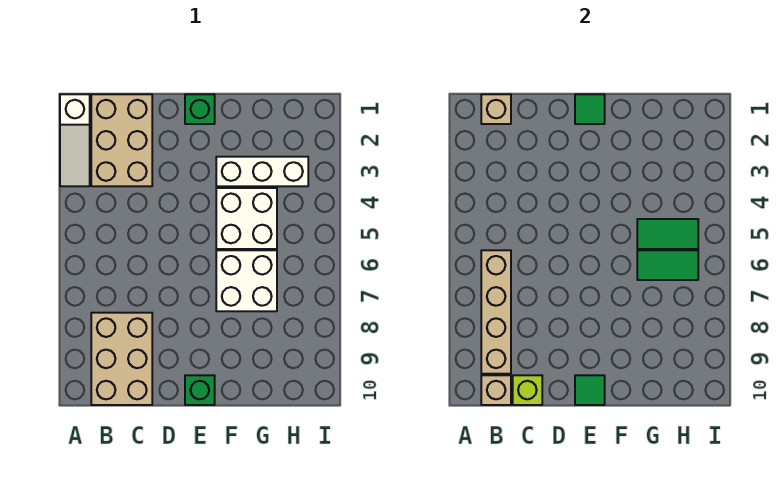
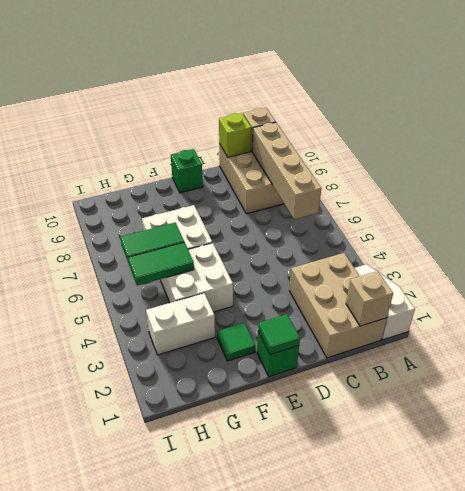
green 1x1 tile [575,375,605,405] -> green 1x1 tile moved to [217,323,255,361]
white 1x3 brick [216,157,308,186] -> white 1x2 brick [146,293,215,355]

